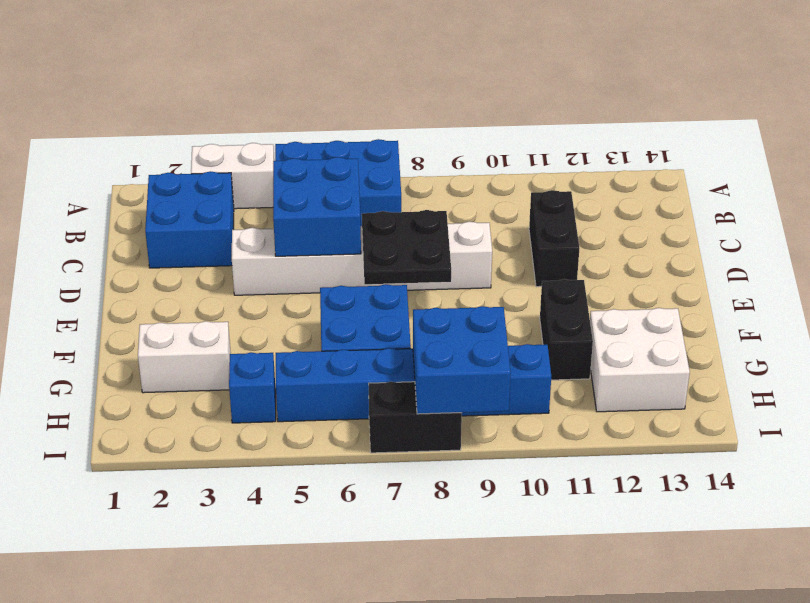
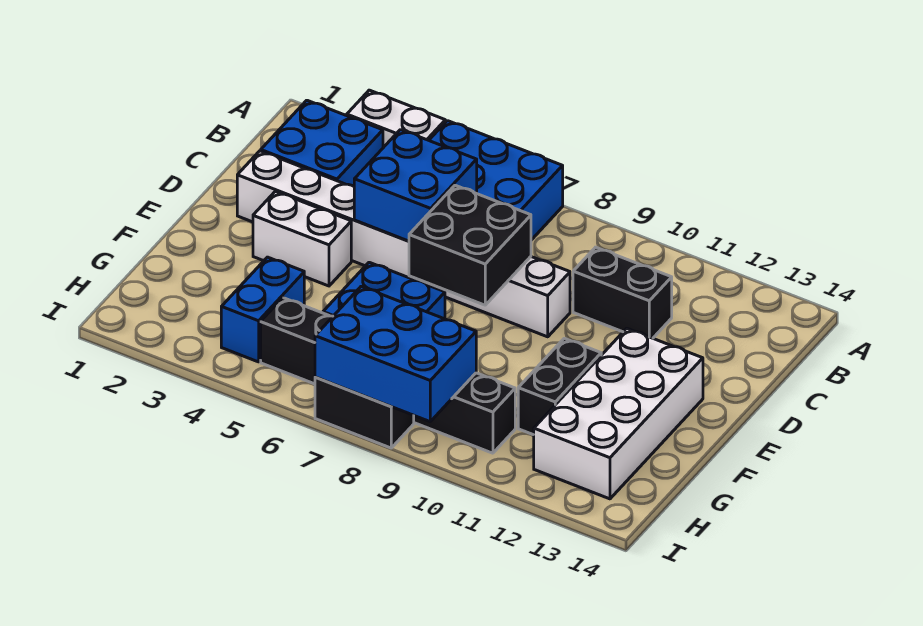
black 1x2 brick [529,190,580,287] -> black 1x2 brick turned to [573,247,672,338]
white 1x6 brick [232,221,492,295] -> white 1x8 brick [237,151,570,337]
black 2x2 plate [362,210,451,284] -> black 2x2 brick [409,185,531,305]
white 1x2 brick [138,321,231,393] -> white 1x2 brick moved to [253,191,351,286]
white 2x2 brick [590,308,690,412] -> white 2x4 brick [534,328,703,499]
blue 1x1 brick [229,352,276,423] -> blue 1x2 brick [221,257,304,362]
blue 1x6 brick [276,344,551,422] -> black 1x6 brick [261,298,515,453]
blue 2x2 brick [413,306,511,414] -> blue 2x3 brick [315,287,476,422]

